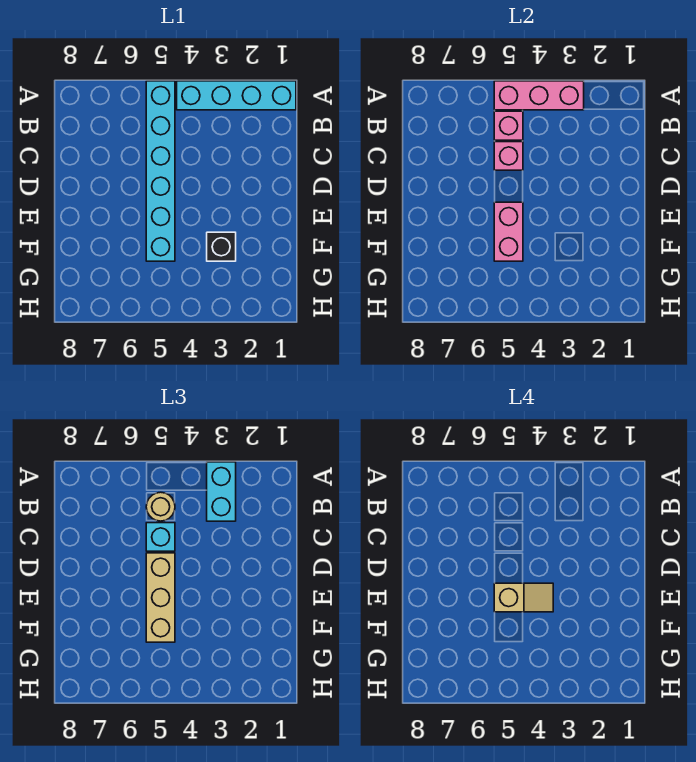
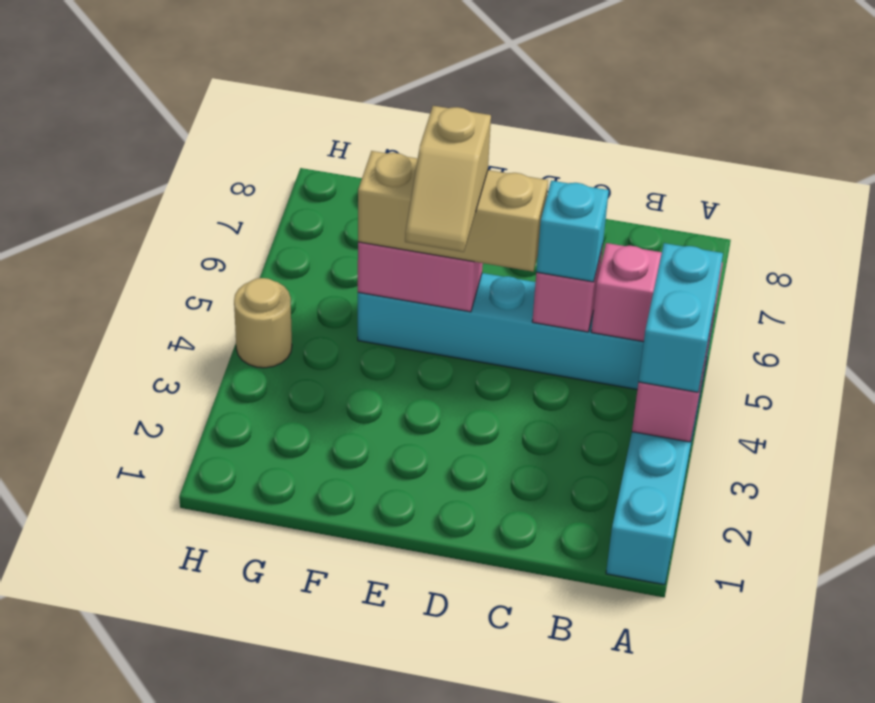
cyan 1x2 brick [207,462,236,521] -> cyan 1x2 brick turned to [639,243,723,392]
tan 1x1 round brick [146,492,175,521] -> tan 1x1 round brick moved to [234,278,292,368]
black 1x1 brick [207,232,236,261] -> none

